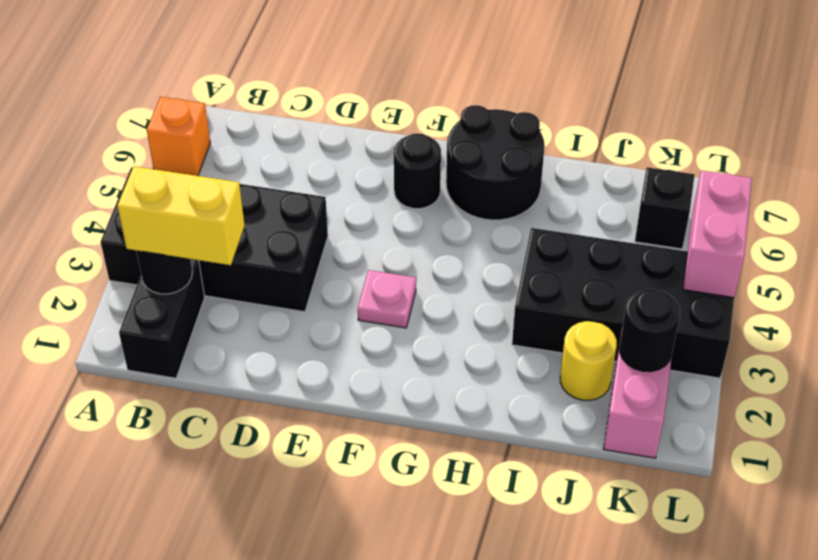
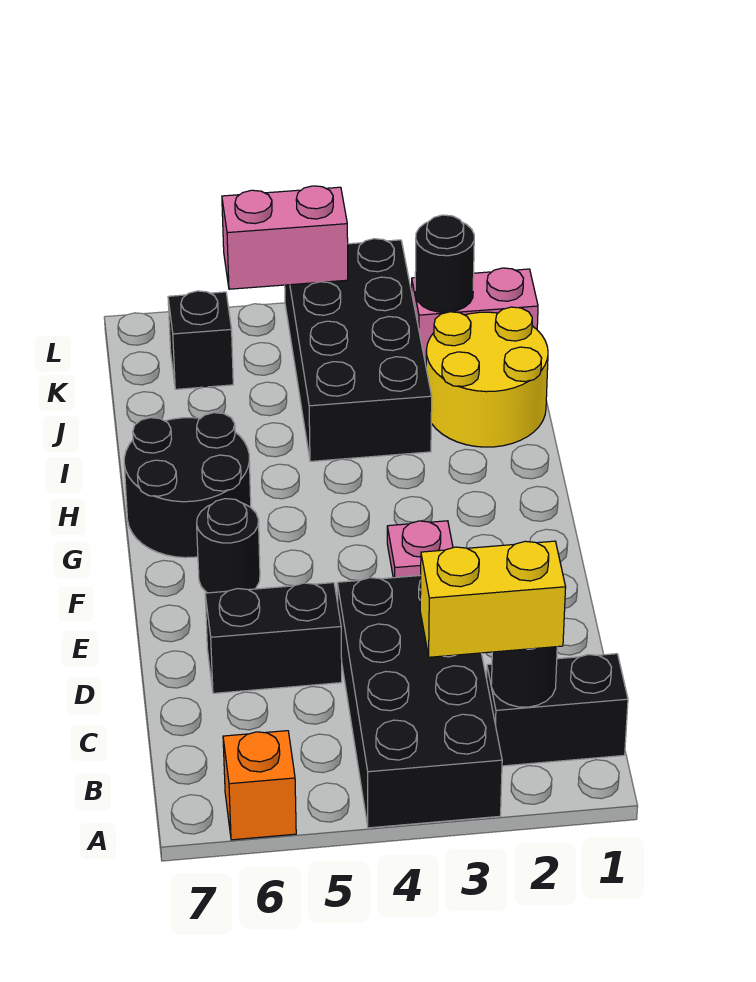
yellow 1x2 brick [117,166,245,265] -> yellow 1x2 brick turned to [420,541,566,657]
none -> black 1x2 brick [205,583,342,693]
yellow 1x1 round brick [560,321,617,400] -> yellow 2x2 round brick [426,307,548,447]

